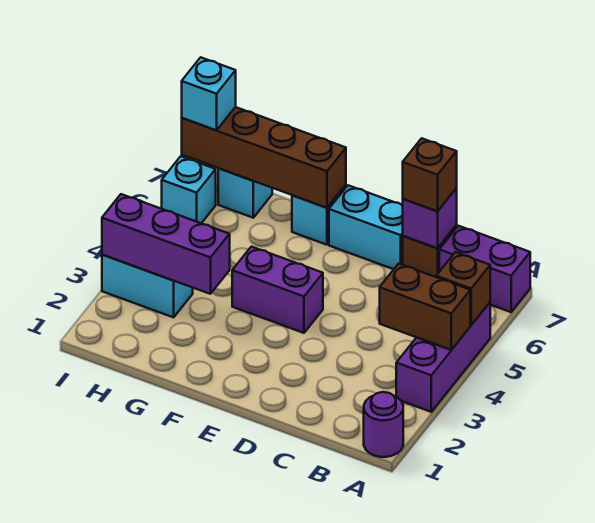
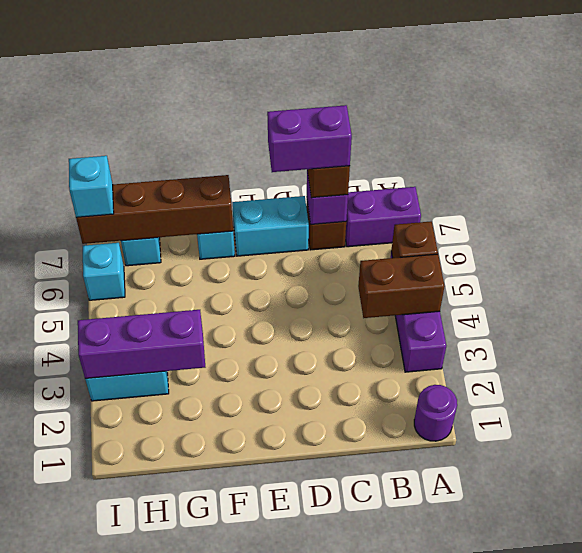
purple 1x2 brick [232,247,323,333] -> purple 1x2 brick moved to [267,105,352,172]

